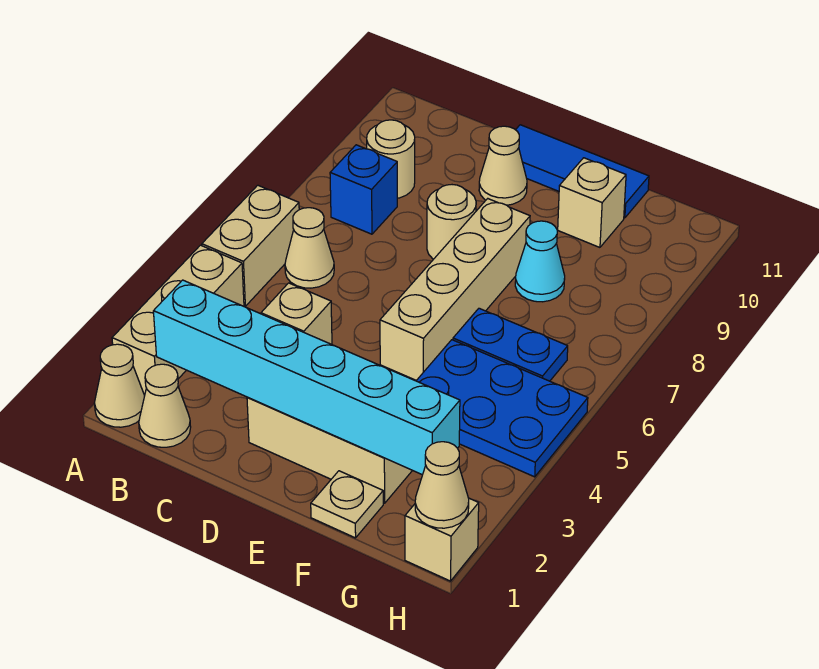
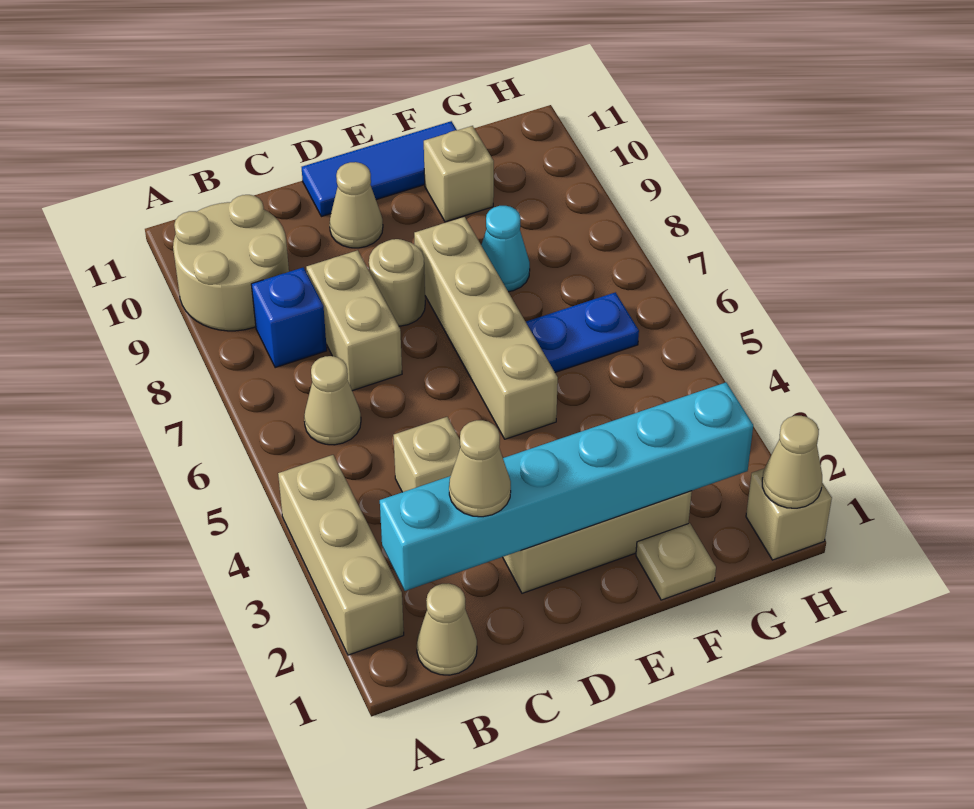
tan 1x1 cone [94,344,144,427] -> tan 1x1 cone moved to [449,420,511,517]
tan 1x2 brick [202,185,299,306] -> tan 1x2 brick moved to [306,250,402,391]
tan 1x1 round brick [367,120,415,198] -> tan 2x2 round brick [173,195,289,331]
blue 2x3 plate [416,340,588,477] -> none

